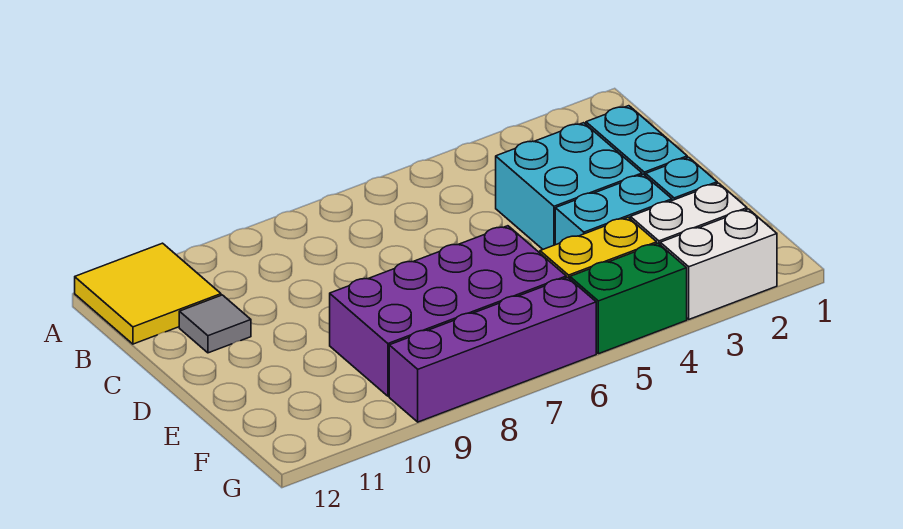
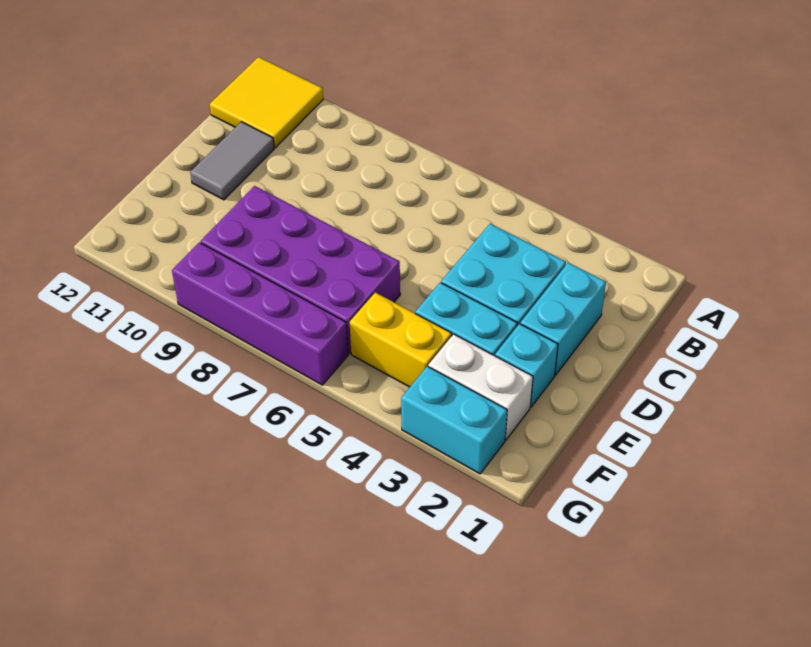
grey 1x1 tile [179,295,251,353] -> grey 1x2 tile [190,122,274,200]
white 1x2 brick [660,209,777,319] -> cyan 1x2 brick [401,366,507,474]
green 1x2 brick [570,243,687,354] -> none

